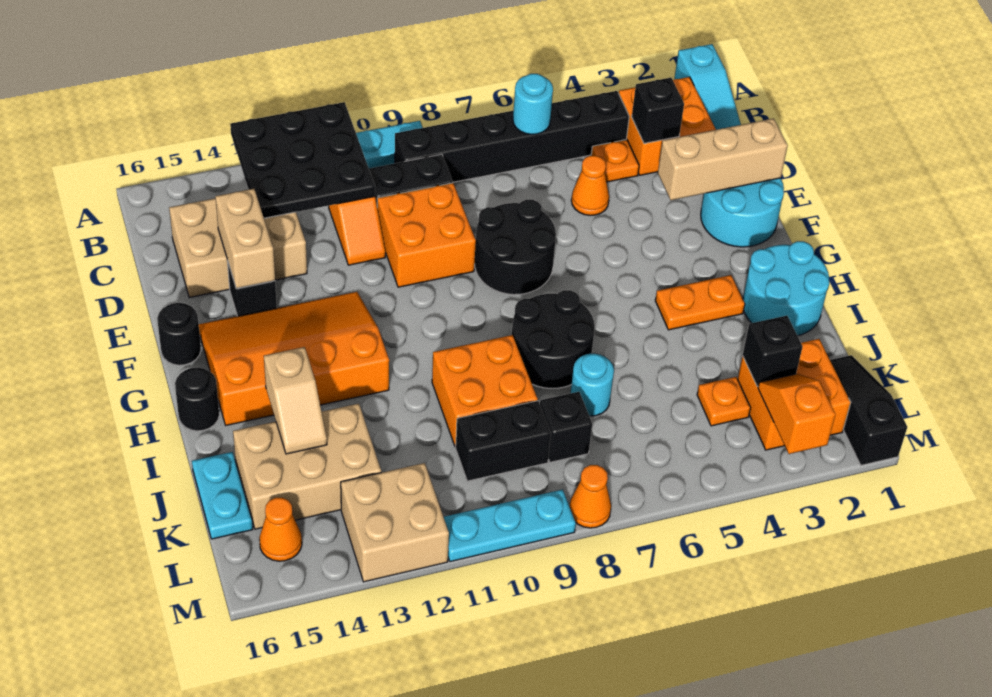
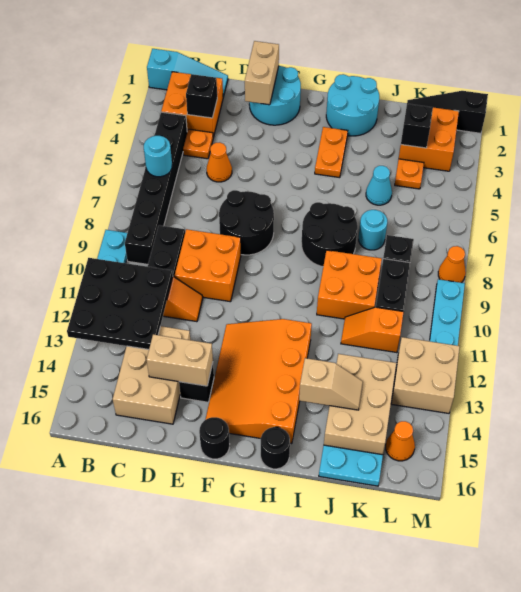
tan 1x3 brick [658,119,788,200] -> tan 1x2 brick [245,41,279,105]
none -> cyan 1x1 cone [366,166,392,205]
orange 1x2 slope [758,374,836,454] -> orange 1x2 slope moved to [341,307,404,353]

